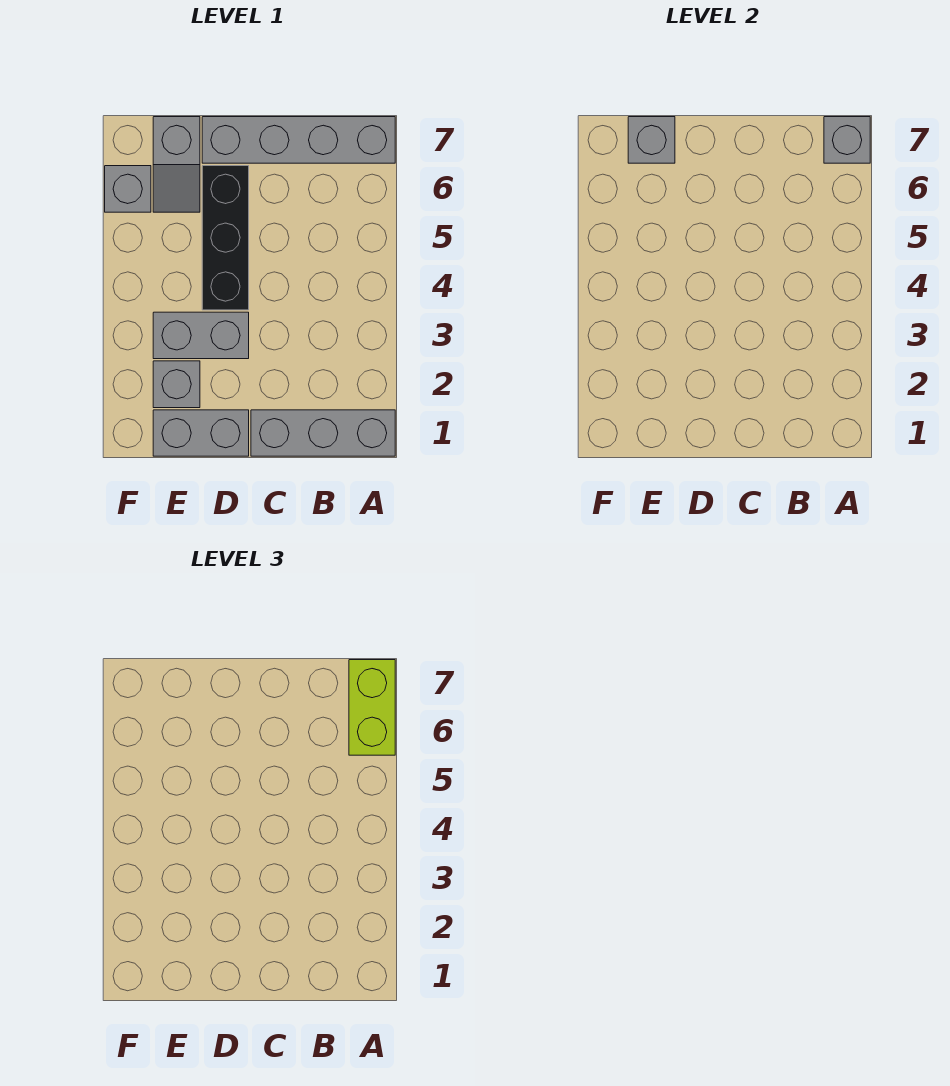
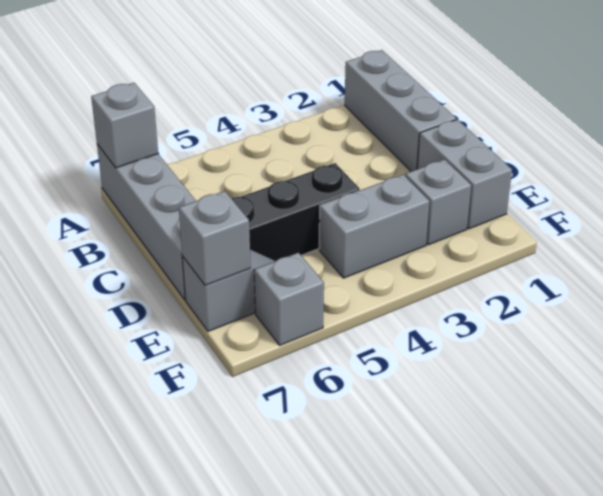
lime 1x2 brick [349,660,395,755] -> none
grey 1x2 brick [153,312,249,359] -> grey 1x2 brick turned to [319,175,430,278]

